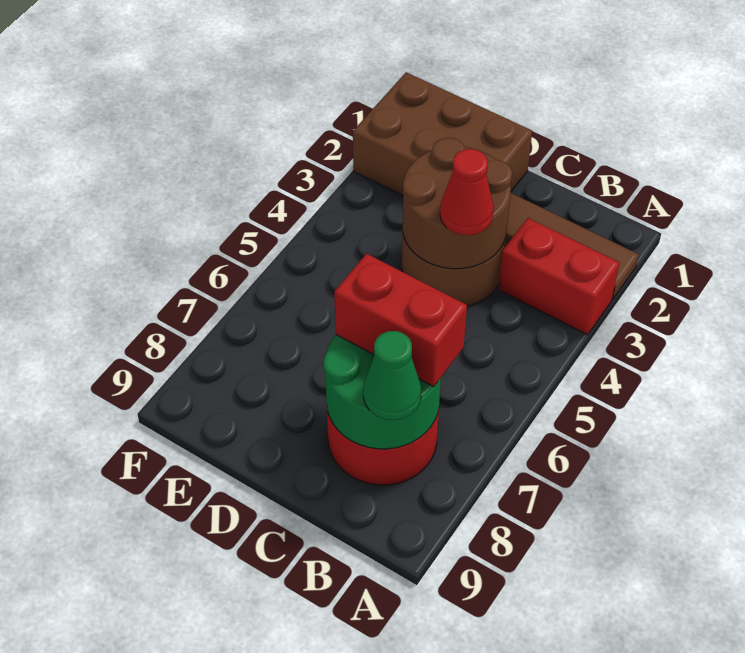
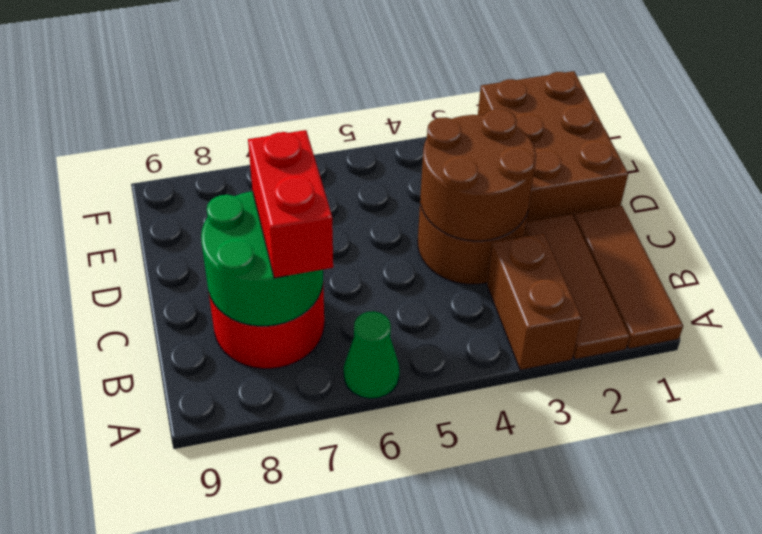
none -> brown 1x3 tile [574,205,683,349]
red 1x2 brick [498,218,619,335] -> brown 1x2 brick [487,233,582,370]
green 1x1 cone [363,331,421,420] -> green 1x1 cone moved to [344,311,399,399]
red 1x1 cone [440,149,494,235] -> none

